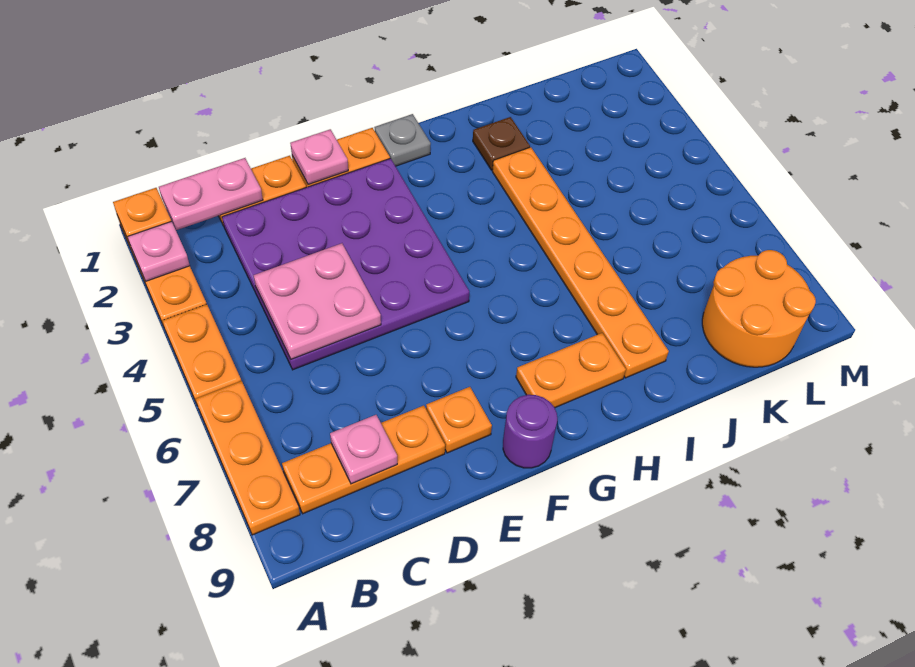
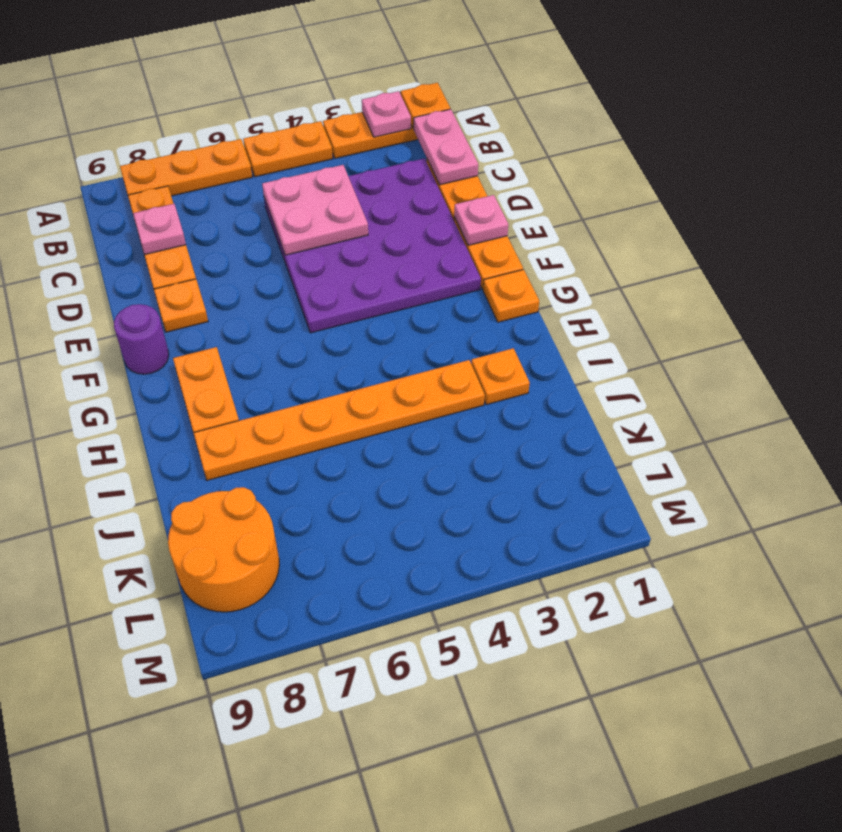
grey 1x1 plate [374,114,431,166] -> orange 1x1 plate [483,270,539,322]
brown 1x1 plate [473,117,530,170] -> orange 1x1 plate [471,348,530,405]

